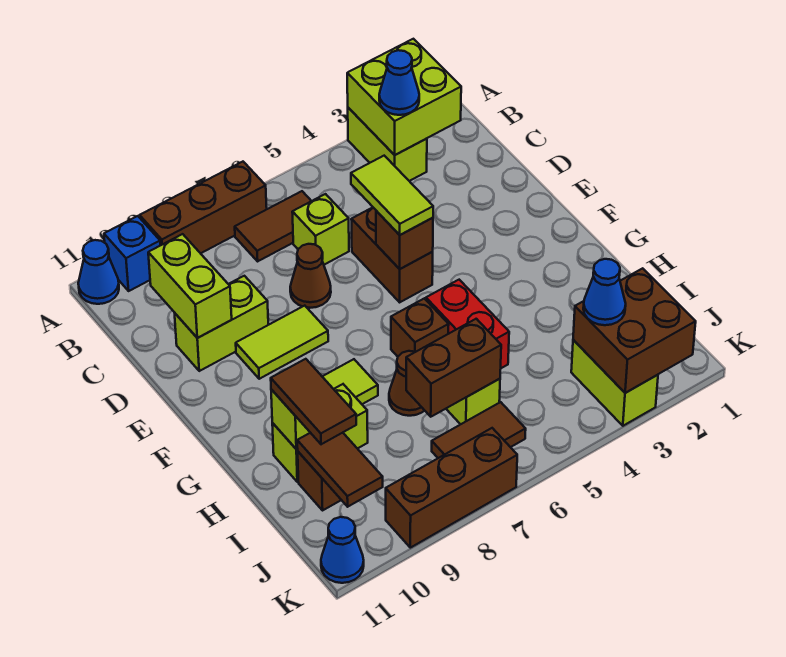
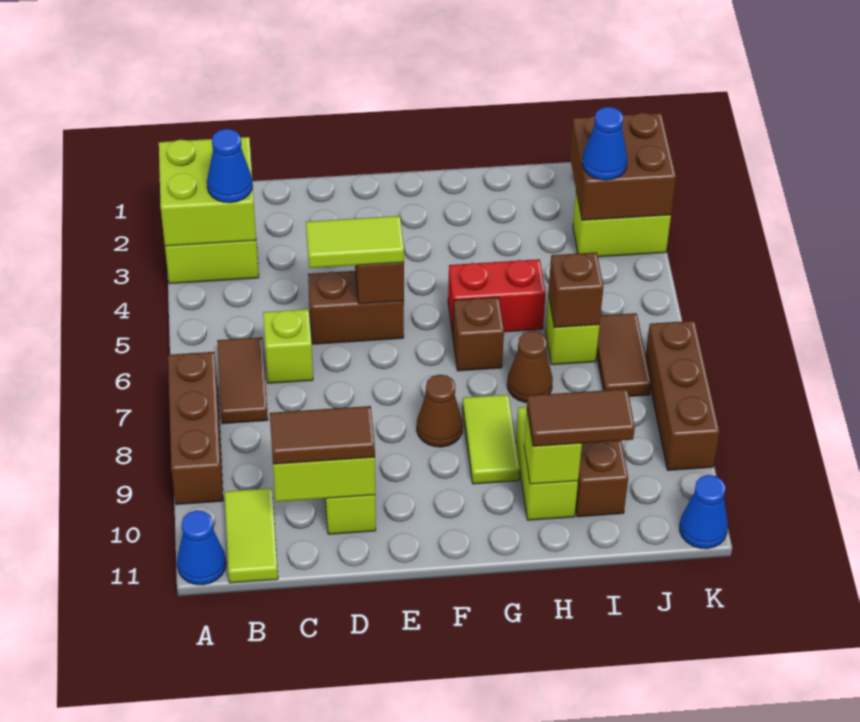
blue 1x1 brick [104,216,160,291] -> none
brown 1x1 cone [290,244,331,308] -> brown 1x1 cone moved to [417,375,463,447]
lime 1x2 tile [236,306,328,379] -> lime 1x2 tile moved to [225,488,278,583]
brown 1x2 brick [406,319,501,417] -> brown 1x1 brick [548,252,603,328]
brown 1x2 tile [297,433,383,507] -> brown 1x2 tile moved to [270,406,375,464]

